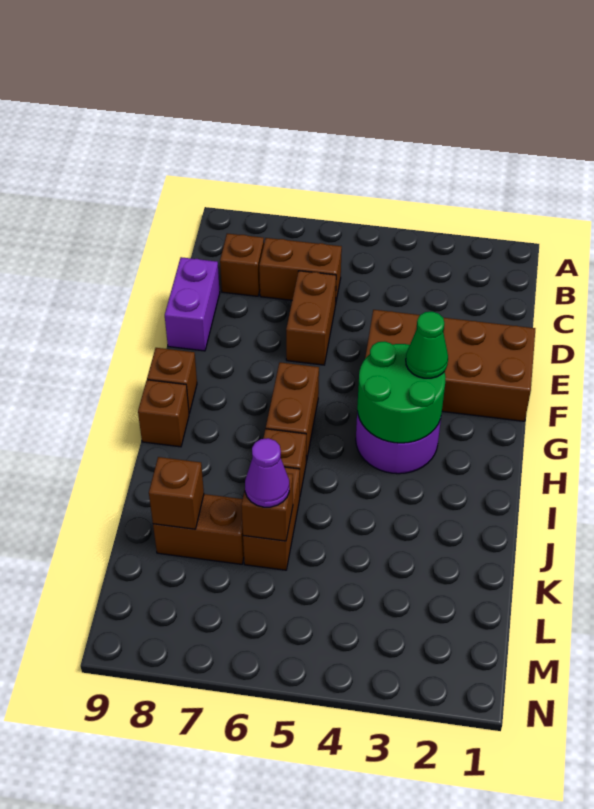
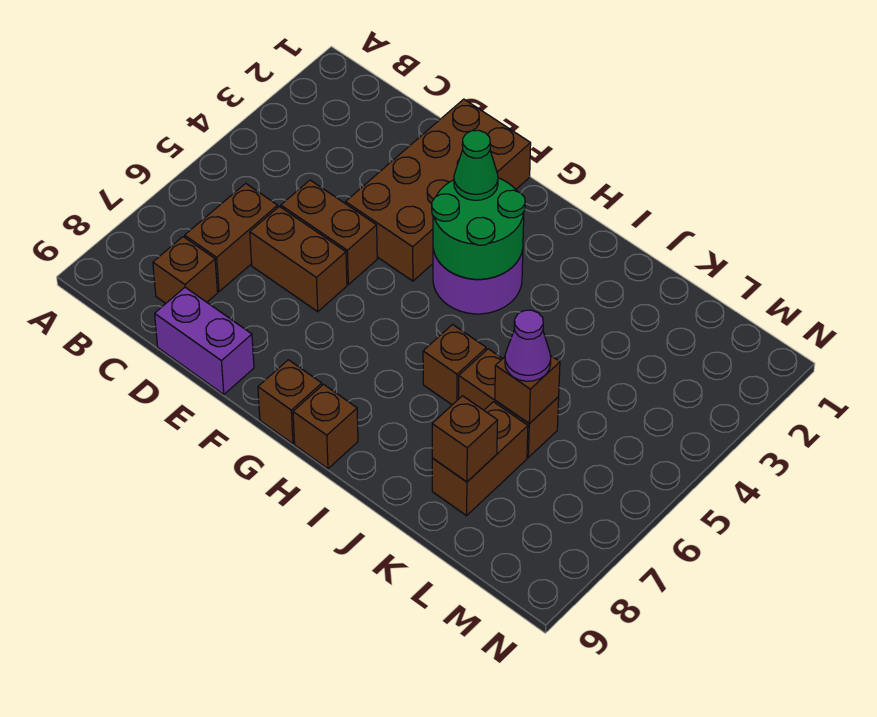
brown 1x2 brick [266,362,319,462] -> brown 1x2 brick moved to [281,180,377,284]

